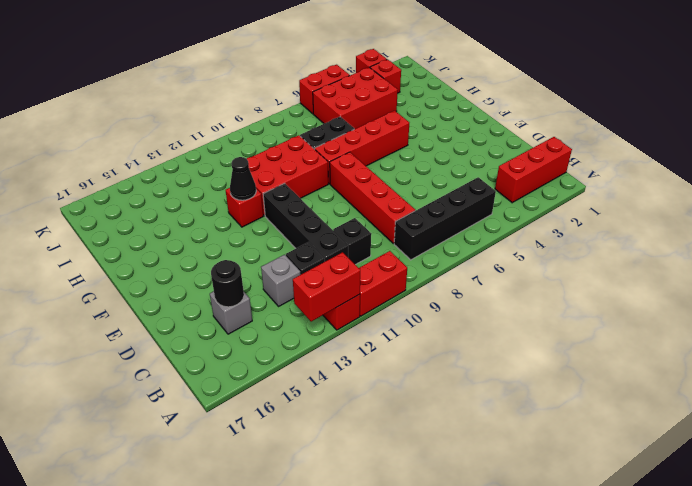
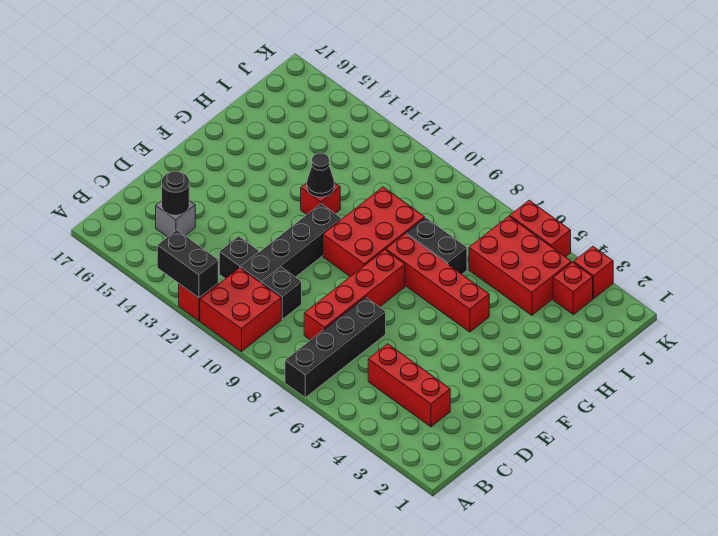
red 1x2 brick [359,251,407,316] -> red 2x2 brick [200,268,281,352]
red 1x2 brick [293,252,360,322] -> black 1x2 brick [157,230,218,298]
red 1x3 brick [495,137,572,203] -> red 1x3 brick moved to [368,344,450,427]
black 1x4 brick [394,177,496,260] -> black 1x4 brick turned to [285,297,386,397]
grey 1x1 brick [261,255,301,306] -> none
red 2x3 brick [247,135,328,216] -> red 2x3 brick turned to [323,187,425,277]

